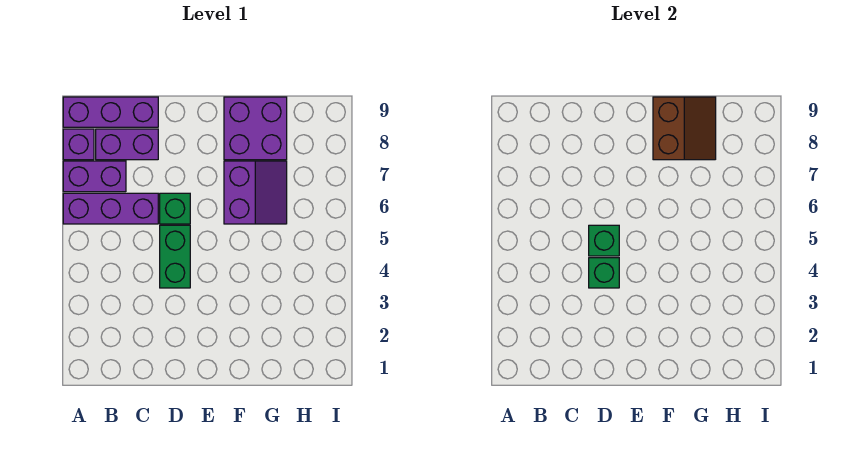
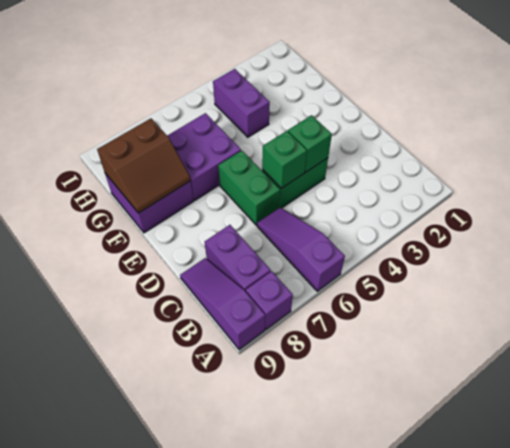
purple 1x3 brick [63,193,158,224] -> purple 1x3 slope [257,207,345,291]
purple 1x2 brick [63,161,126,192] -> purple 1x2 brick moved to [213,69,270,137]
purple 1x3 brick [63,97,158,127] -> purple 1x3 slope [180,258,265,350]
green 1x1 brick [160,193,190,224] -> green 1x2 brick [218,151,280,225]
purple 2x2 slope [224,161,287,224] -> purple 2x2 brick [167,113,241,200]
brown 2x2 slope [653,97,716,160] -> brown 2x2 slope turned to [97,119,191,213]

